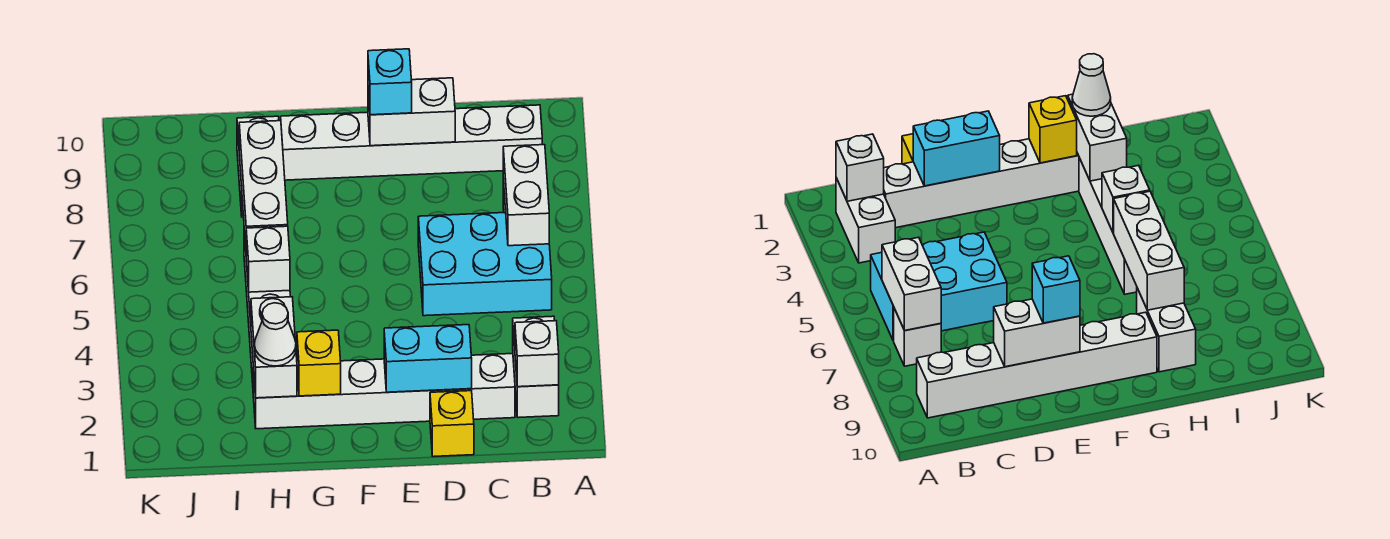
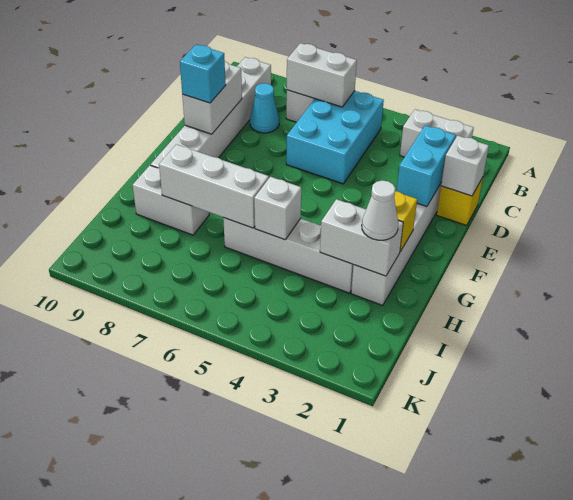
white 1x1 brick [515,321,559,387] -> white 1x1 brick moved to [441,136,489,196]
none -> cyan 1x1 cone [250,83,279,133]

